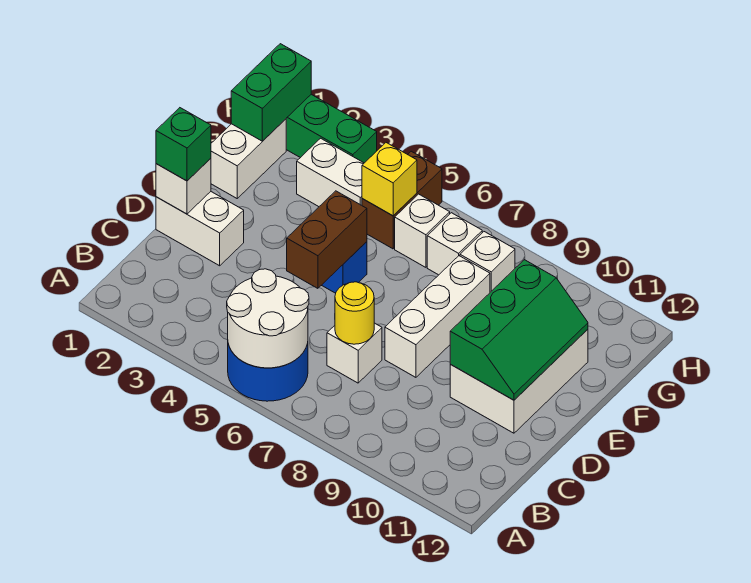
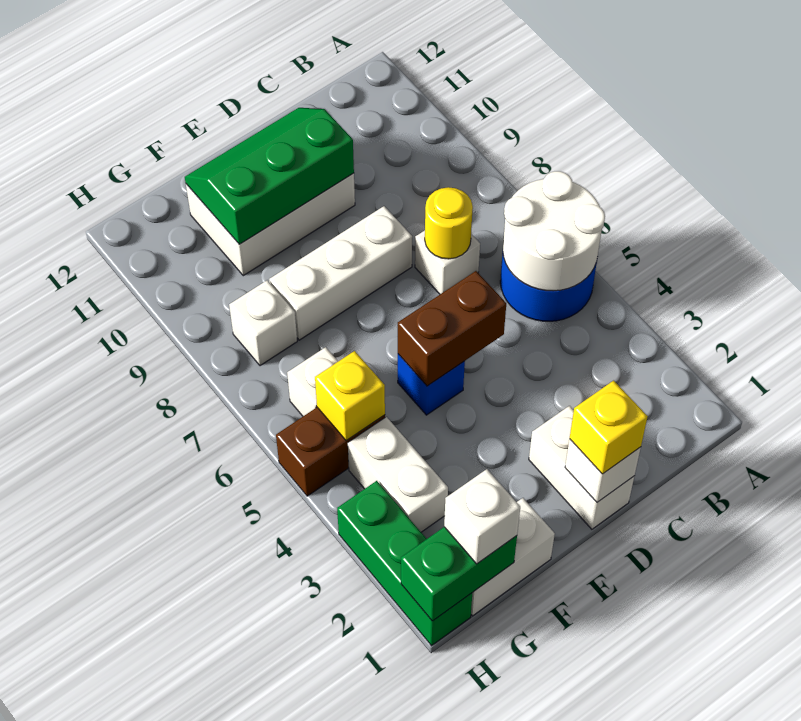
green 1x1 brick [156,108,211,181] -> yellow 1x1 brick [570,381,648,474]
white 1x1 brick [427,213,482,275] -> white 1x1 brick moved to [444,469,520,564]

